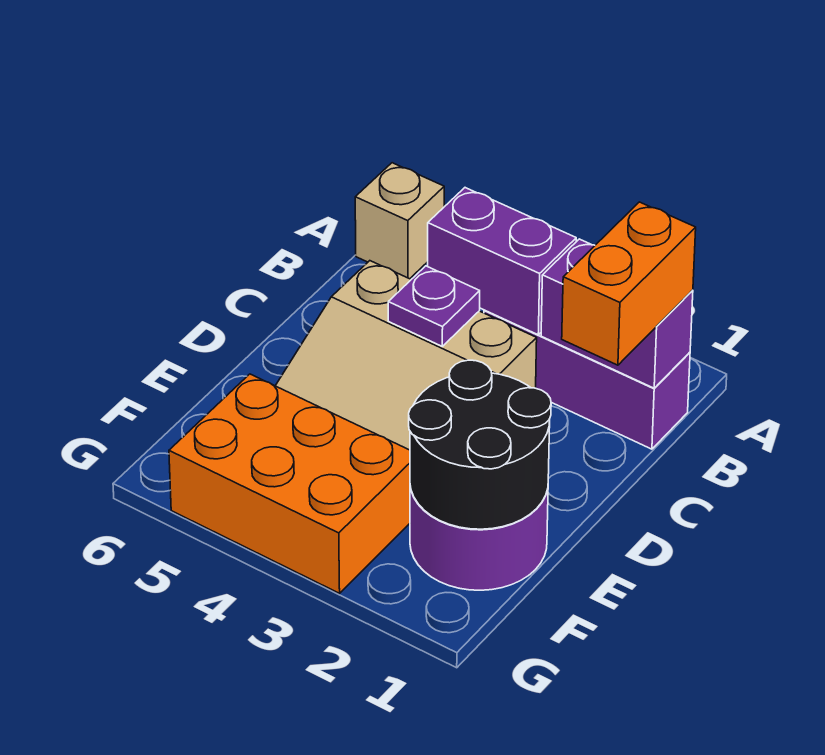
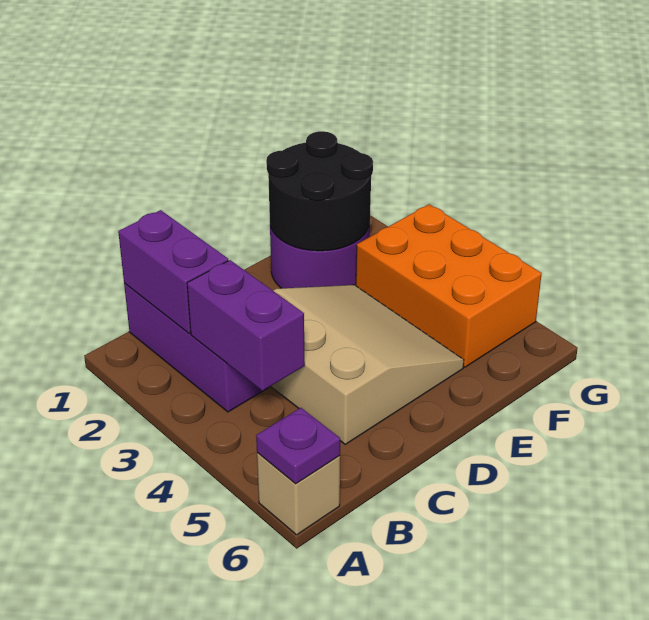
orange 1x2 brick [562,202,696,365] -> none
purple 1x1 plate [388,266,480,346] -> purple 1x1 plate moved to [256,408,340,484]

